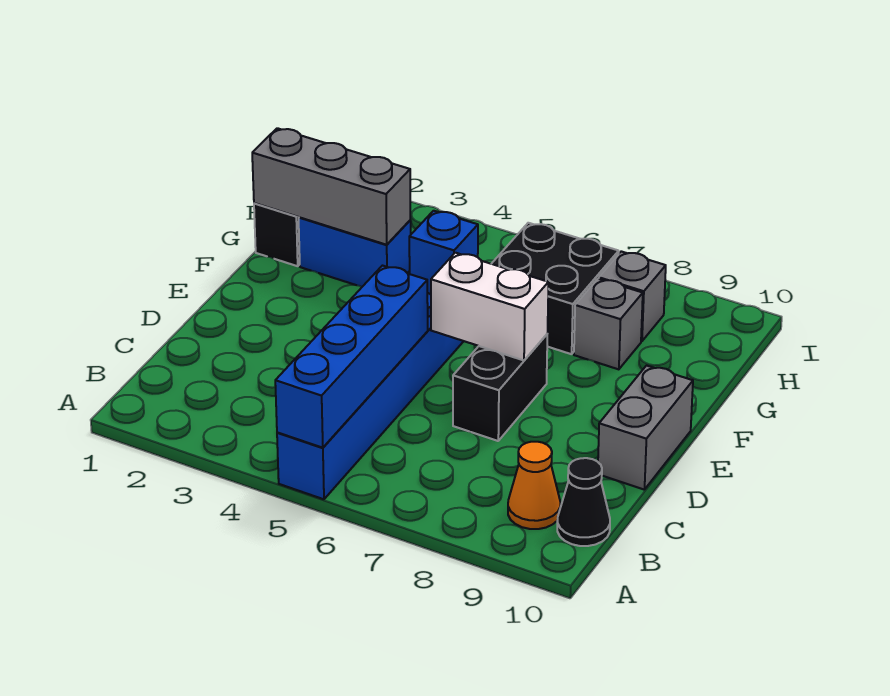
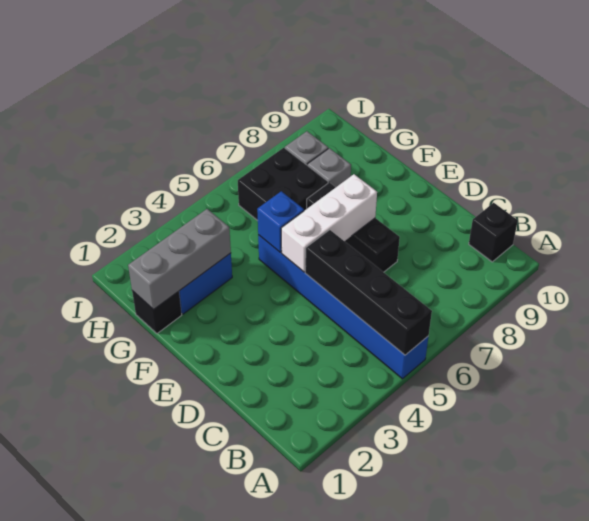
blue 1x4 brick [275,266,428,448] -> black 1x4 brick [305,230,432,355]
orange 1x1 cone [508,442,560,529] -> none
black 1x1 cone [557,458,610,546] -> black 1x1 brick [469,203,518,262]
black 1x2 brick [453,334,547,441] -> black 1x3 brick [307,183,400,272]
grey 1x2 brick [598,366,693,490] -> none
white 1x2 brick [431,253,548,360] -> white 1x3 brick [281,174,377,272]

